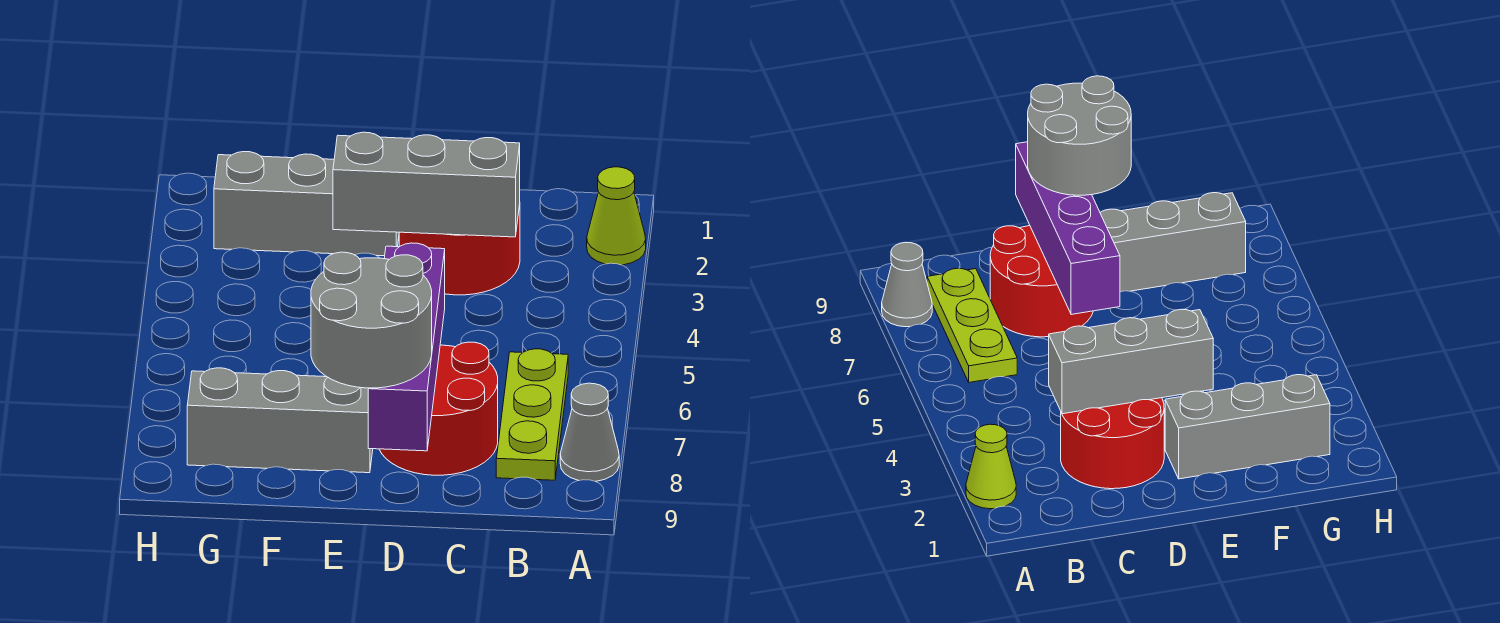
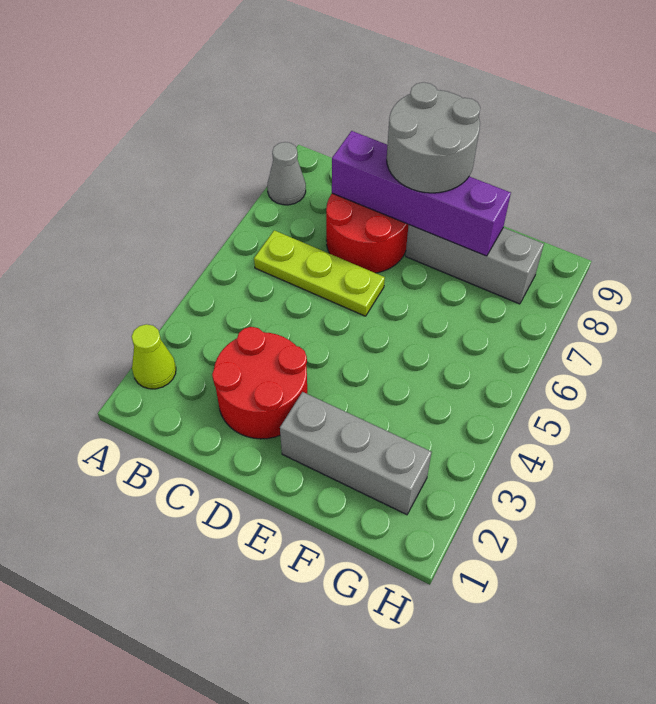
lime 1x3 plate [496,349,568,480] -> lime 1x3 plate turned to [254,230,385,316]
grey 1x3 brick [333,132,520,237] -> none
purple 1x4 brick [368,243,445,451] -> purple 1x4 brick turned to [332,131,511,256]

